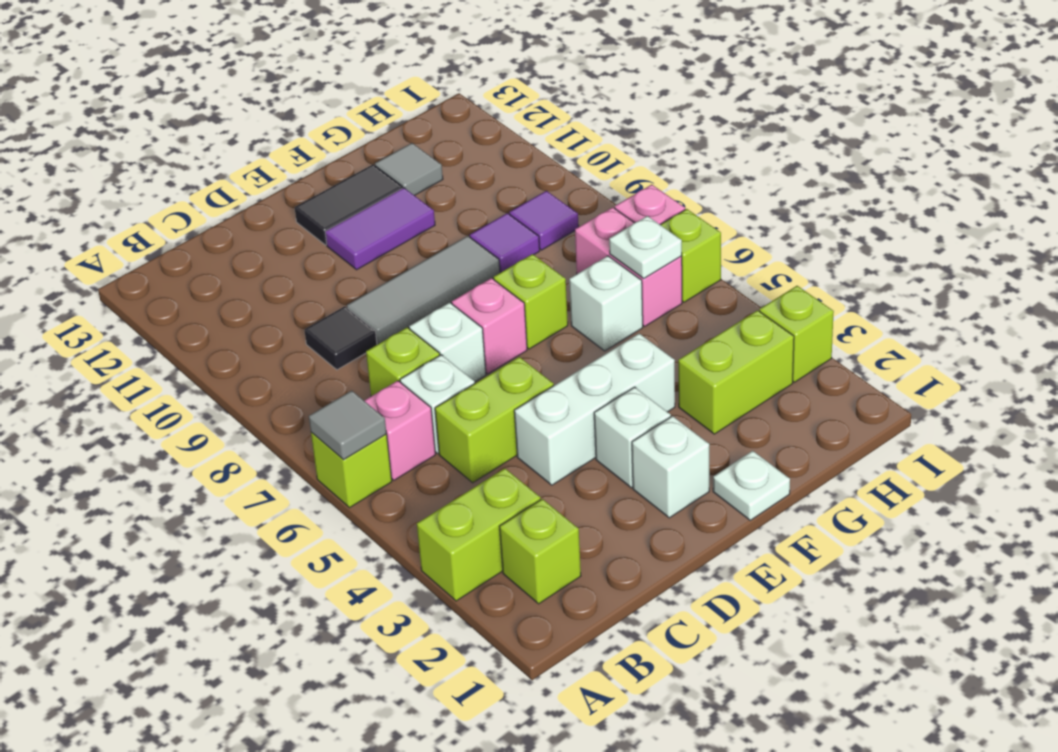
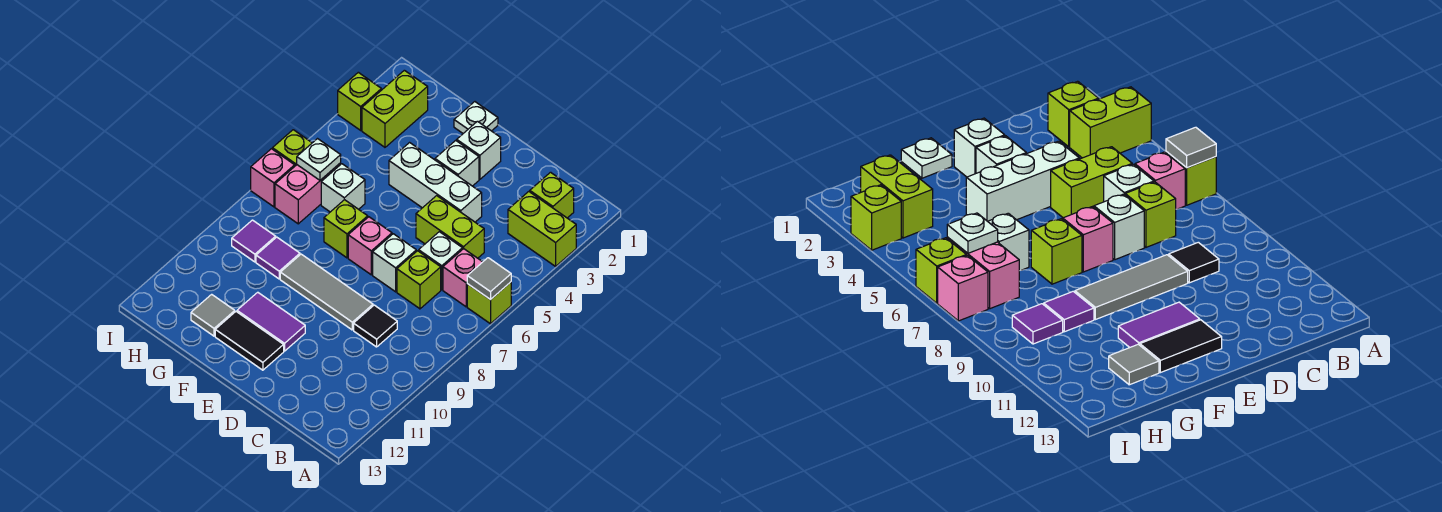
lime 1x2 brick [678,310,794,434] -> lime 1x2 brick turned to [362,70,428,147]

